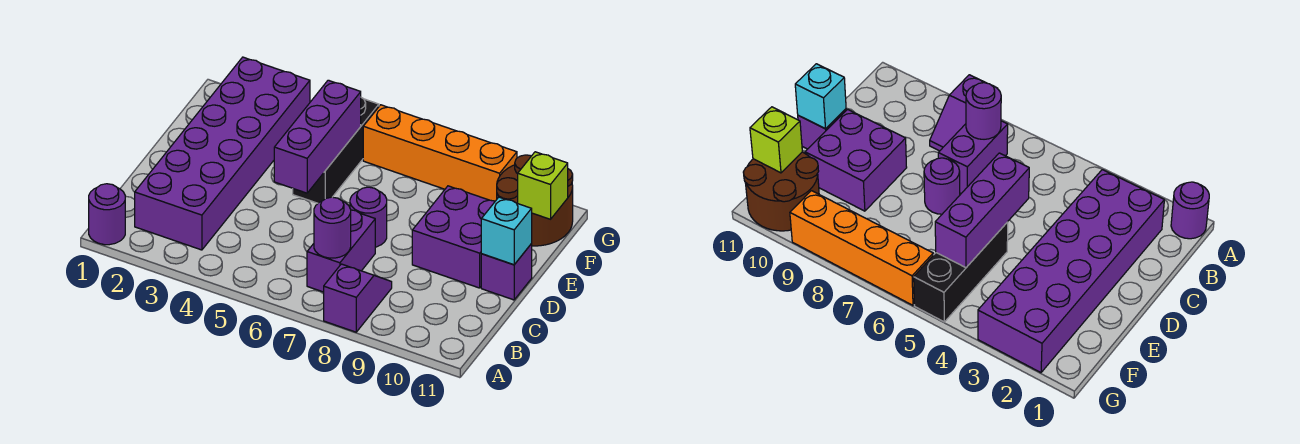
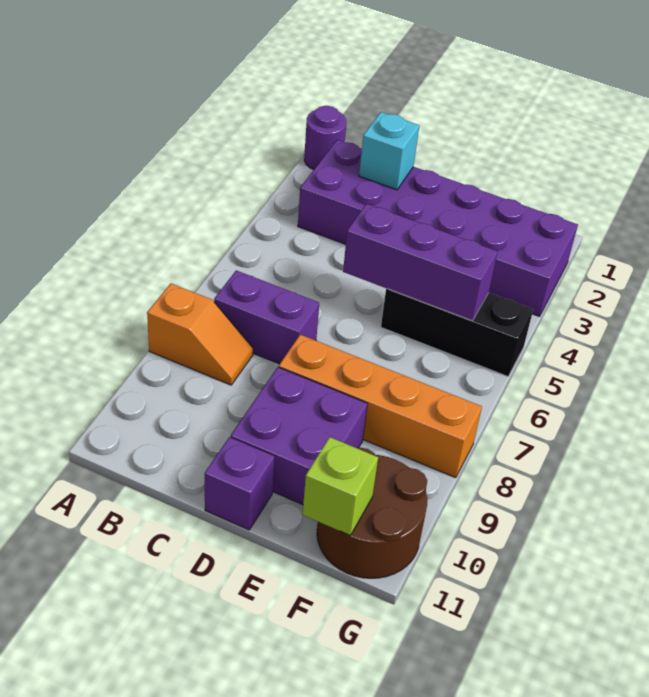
purple 1x2 slope [324,264,392,332] -> orange 1x2 slope [147,284,253,385]
purple 1x1 round brick [314,197,351,258] -> none
purple 1x1 round brick [350,187,387,247] -> none
cyan 1x1 brick [481,197,532,265] -> cyan 1x1 brick moved to [359,112,419,190]
orange 1x4 brick [363,105,517,201] -> orange 1x4 brick turned to [279,335,482,478]

